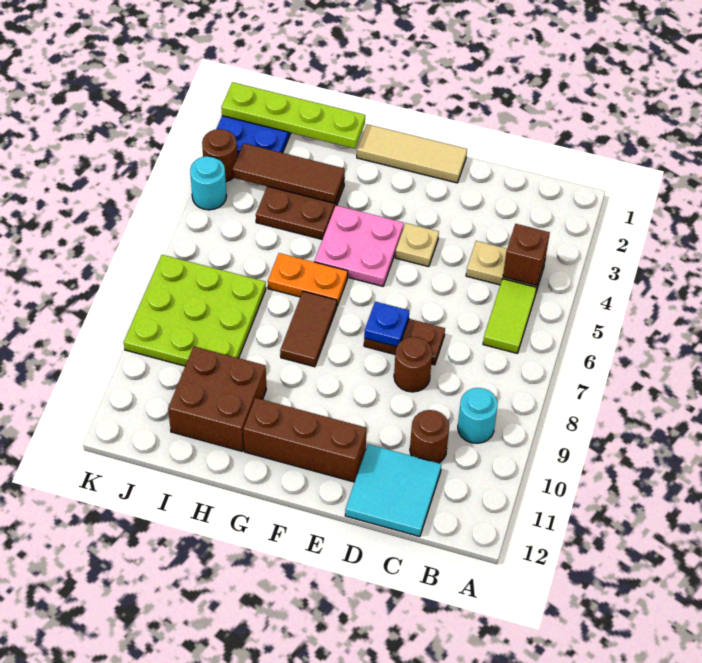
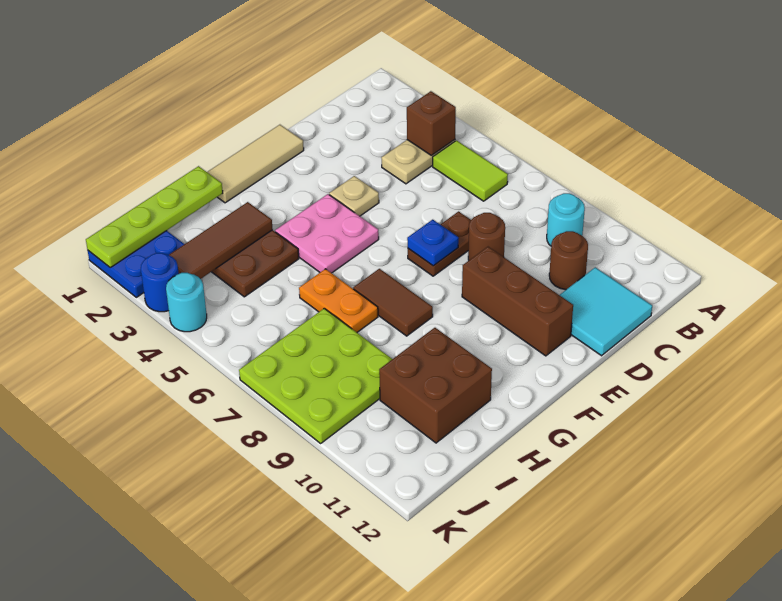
brown 1x3 brick [243,398,367,482] -> brown 1x3 brick turned to [462,247,573,356]
orange 1x2 plate [268,253,348,305] -> orange 1x2 plate turned to [299,269,378,332]
brown 1x1 round brick [202,129,237,182] -> blue 1x1 round brick [141,253,179,312]

